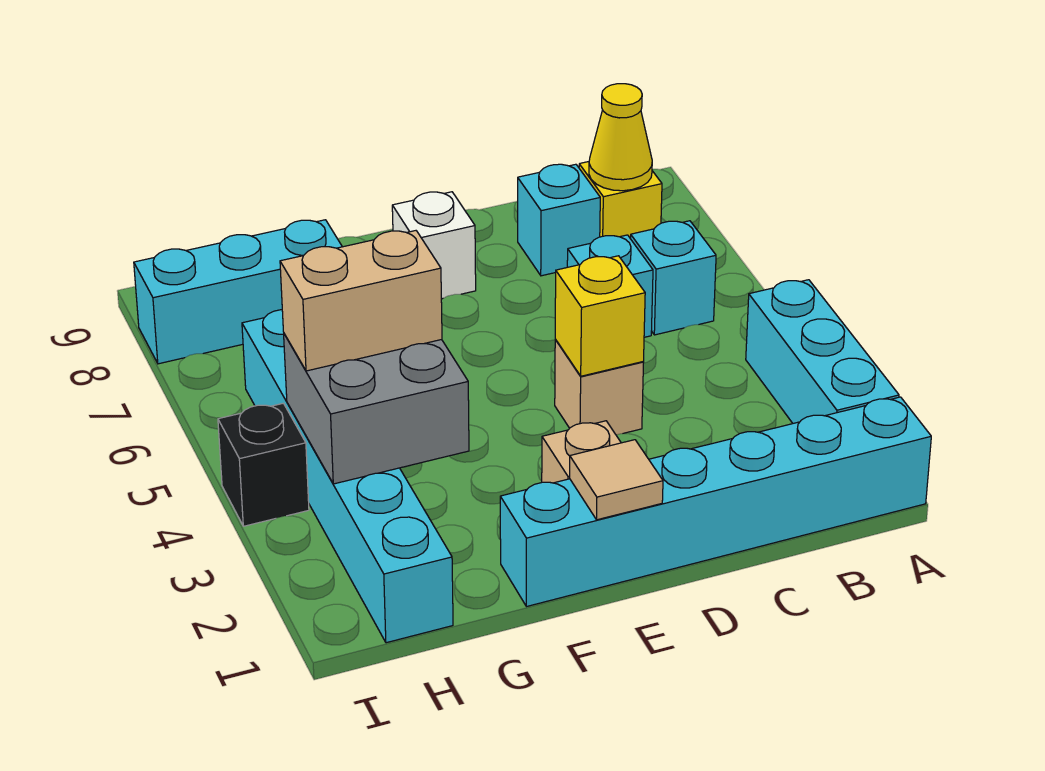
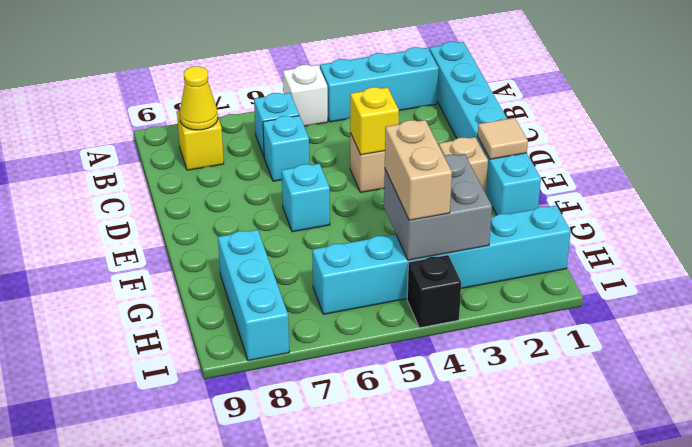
cyan 1x1 brick [518,164,600,276] -> cyan 1x1 brick moved to [282,164,330,232]
white 1x1 brick [392,192,476,299] -> white 1x1 brick moved to [283,65,328,126]

